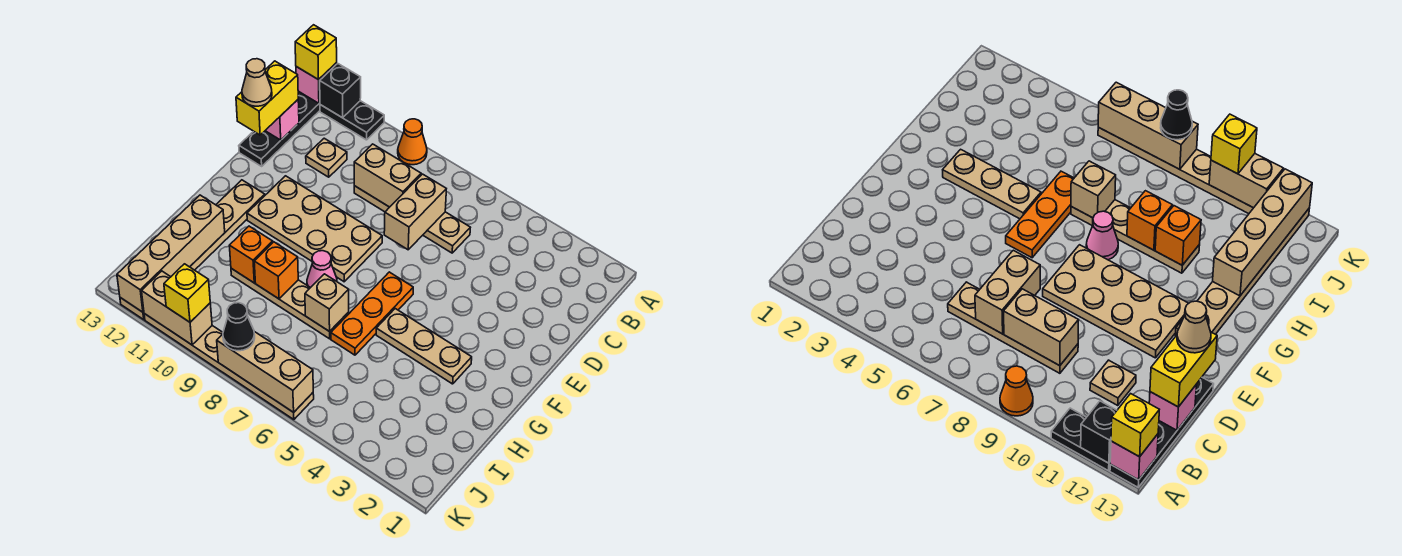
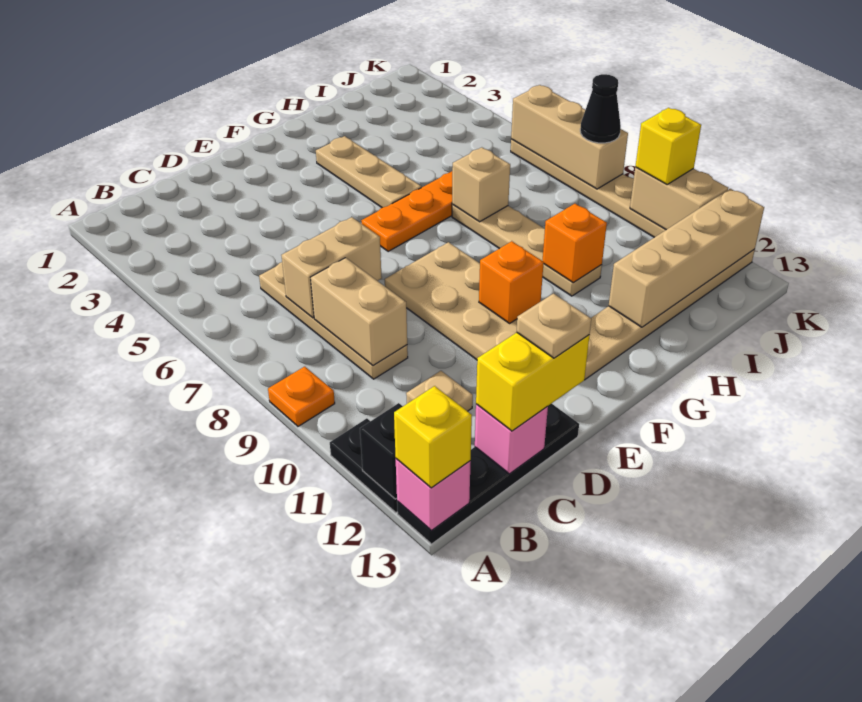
orange 1x1 cone [398,119,427,165] -> orange 1x1 plate [268,367,335,426]
tan 1x1 cone [242,59,272,106] -> tan 1x1 plate [517,293,591,358]
pink 1x1 cone [307,251,337,288] -> none
orange 1x1 brick [254,242,298,299] -> orange 1x1 brick moved to [479,241,544,323]

